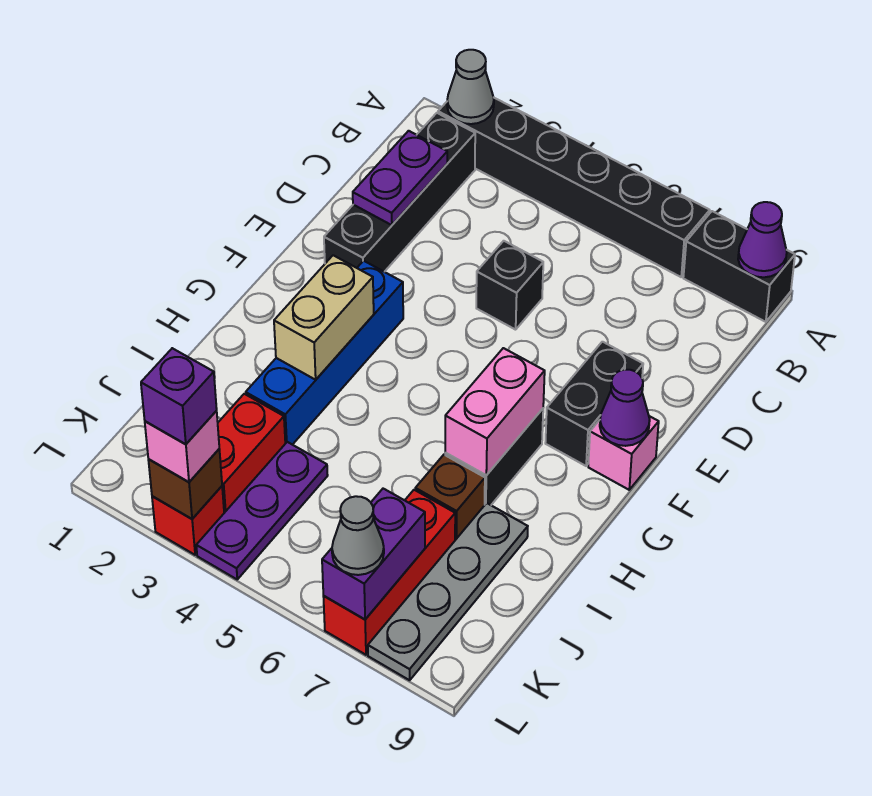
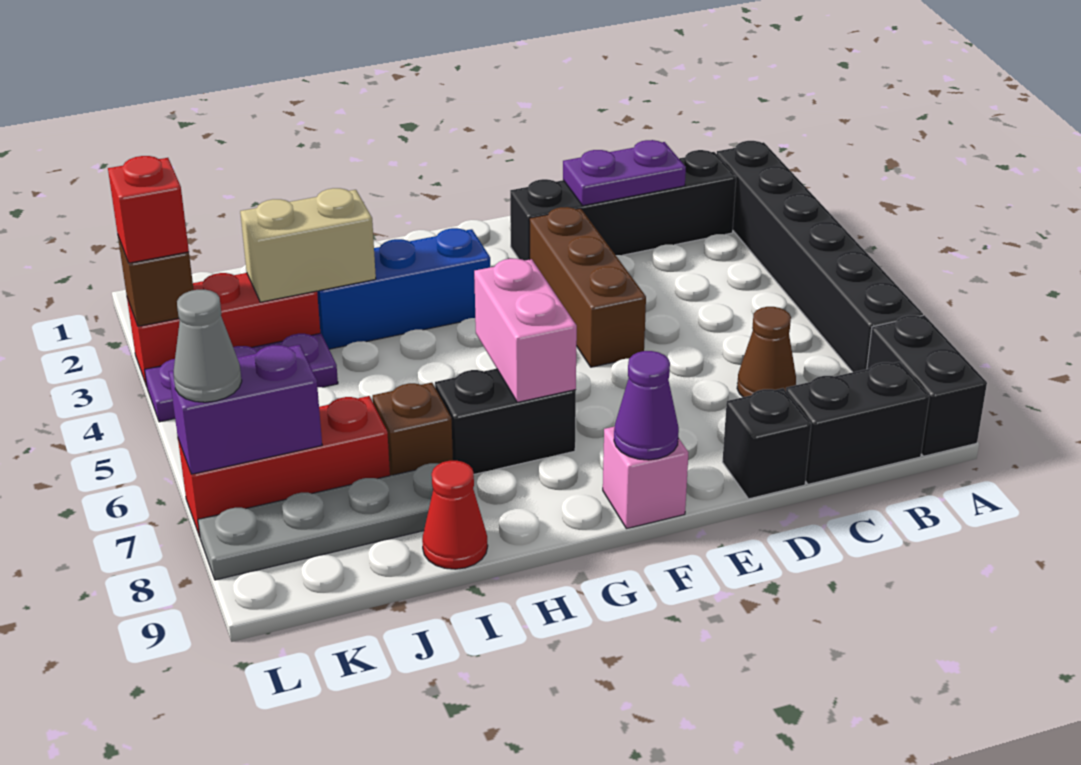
grey 1x1 cone [447,50,494,124] -> none
purple 1x1 cone [738,202,787,277] -> none
none -> brown 1x1 cone [737,307,796,397]
black 1x1 brick [476,241,543,330] -> black 1x1 brick moved to [722,388,811,499]
none -> brown 1x3 brick [529,207,646,367]
black 1x2 brick [545,342,643,466] -> black 1x2 brick moved to [786,362,929,484]
blue 1x4 brick [246,261,403,445] -> blue 1x3 brick [317,228,490,349]
tan 1x2 brick [274,255,374,380] -> tan 1x2 brick moved to [240,188,376,302]
pink 1x2 brick [445,348,545,475] -> pink 1x2 brick turned to [474,259,577,402]
none -> red 1x1 cone [422,461,488,569]
pink 1x1 brick [145,411,219,482] -> red 1x1 brick [108,156,189,263]
purple 1x1 brick [141,348,217,444] -> none

